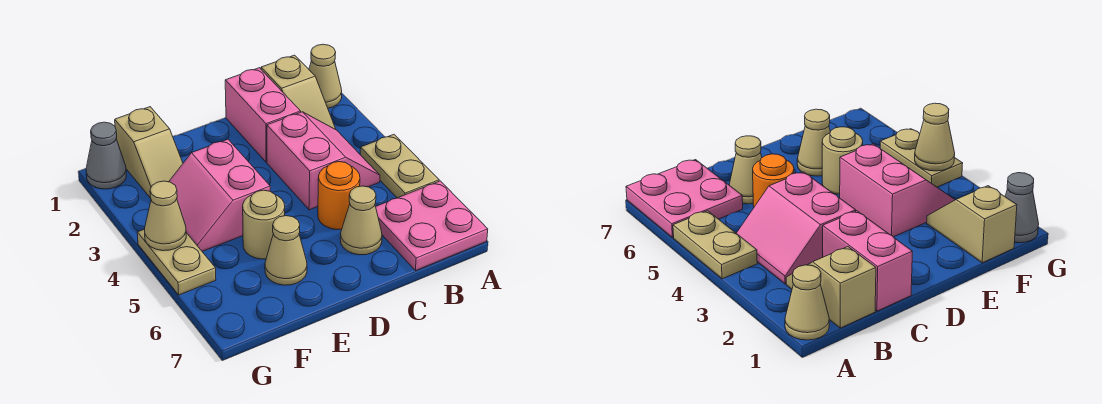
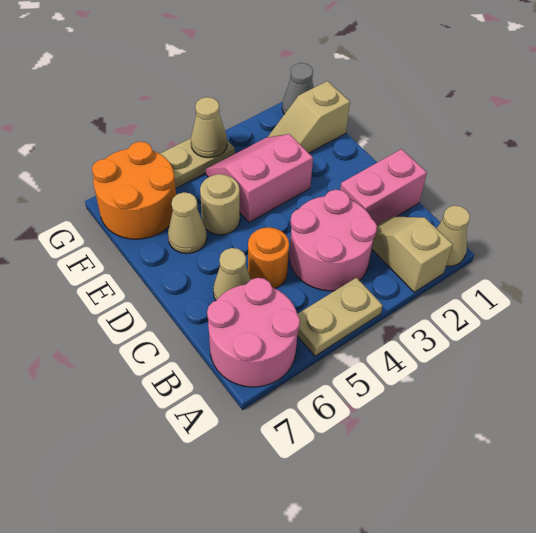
pink 2x2 plate [376,181,488,271] -> pink 2x2 round brick [207,278,300,387]
tan 1x2 slope [261,55,335,129] -> tan 1x2 slope turned to [372,216,453,292]
pink 2x2 slope [267,112,380,210] -> pink 2x2 round brick [289,190,377,291]
none -> orange 2x2 round brick [92,142,176,239]

